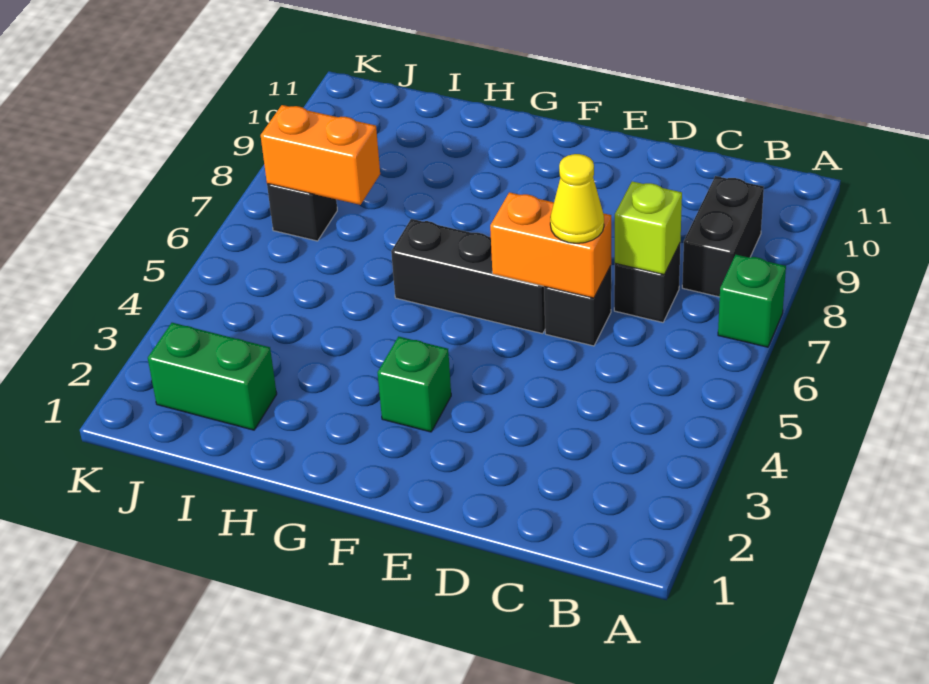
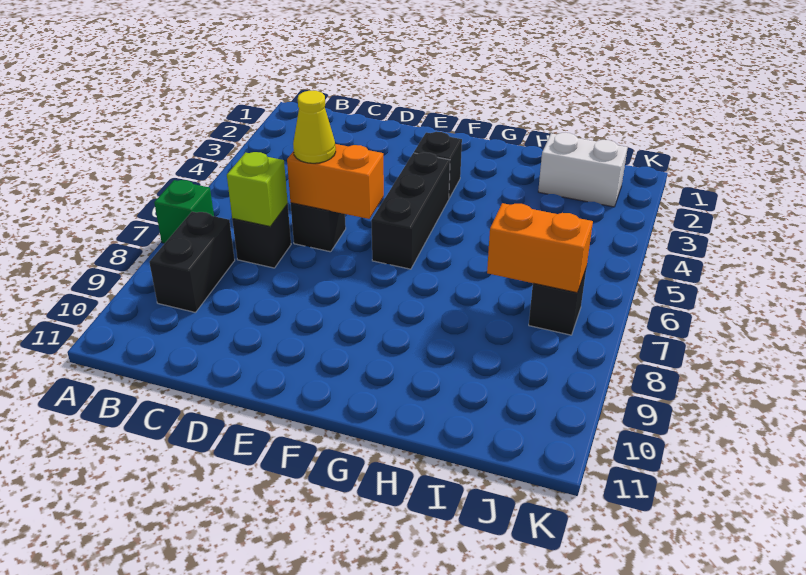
black 1x3 brick [391,219,545,334] -> black 1x3 brick turned to [371,152,450,269]
green 1x1 brick [378,337,451,432] -> black 1x1 brick [414,132,462,198]
green 1x2 brick [148,323,277,430] -> white 1x2 brick [538,133,628,207]

